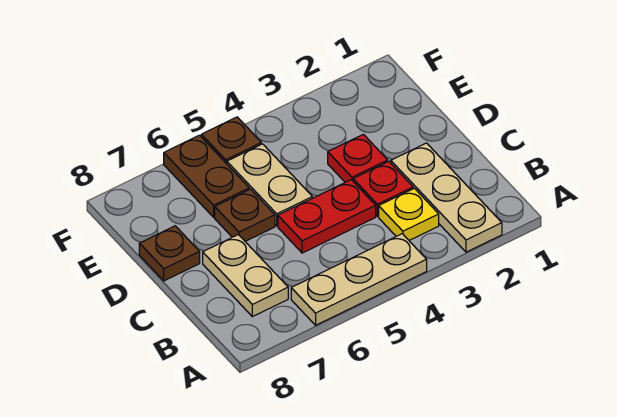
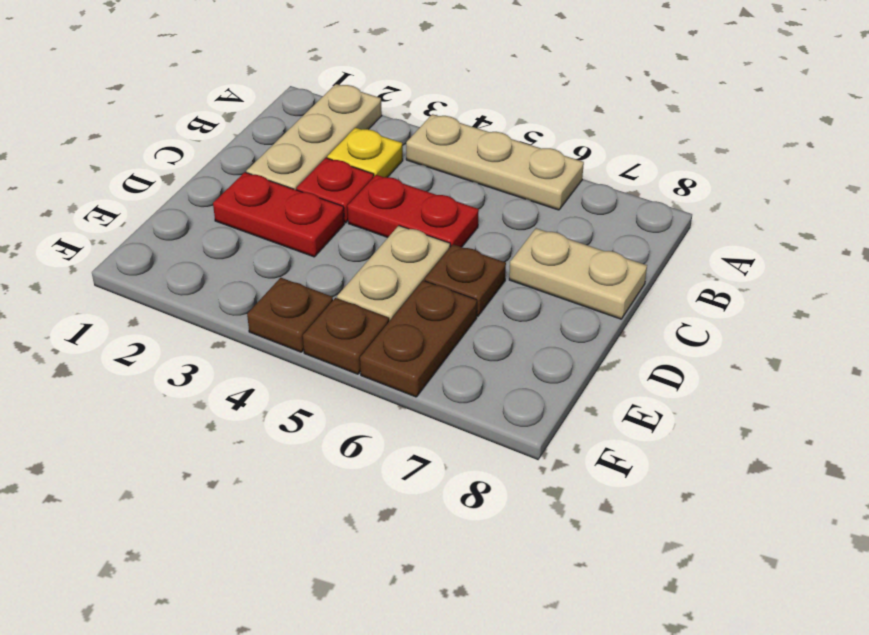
tan 1x2 plate [203,235,288,317] -> tan 1x2 plate turned to [509,228,647,319]
red 1x1 plate [328,134,388,182] -> red 1x2 plate [213,172,344,257]
brown 1x1 plate [139,226,200,281] -> brown 1x1 plate moved to [247,278,333,352]

